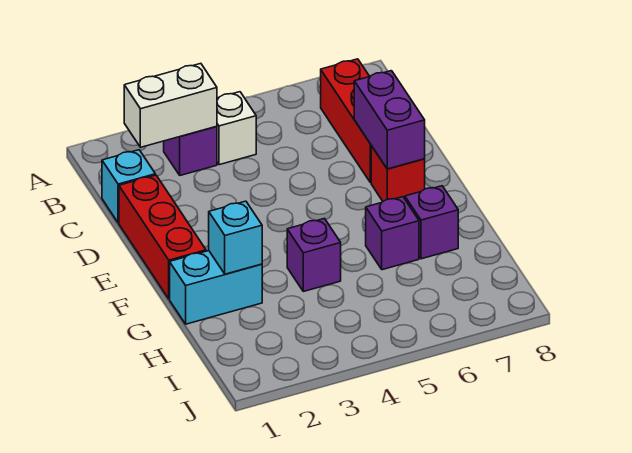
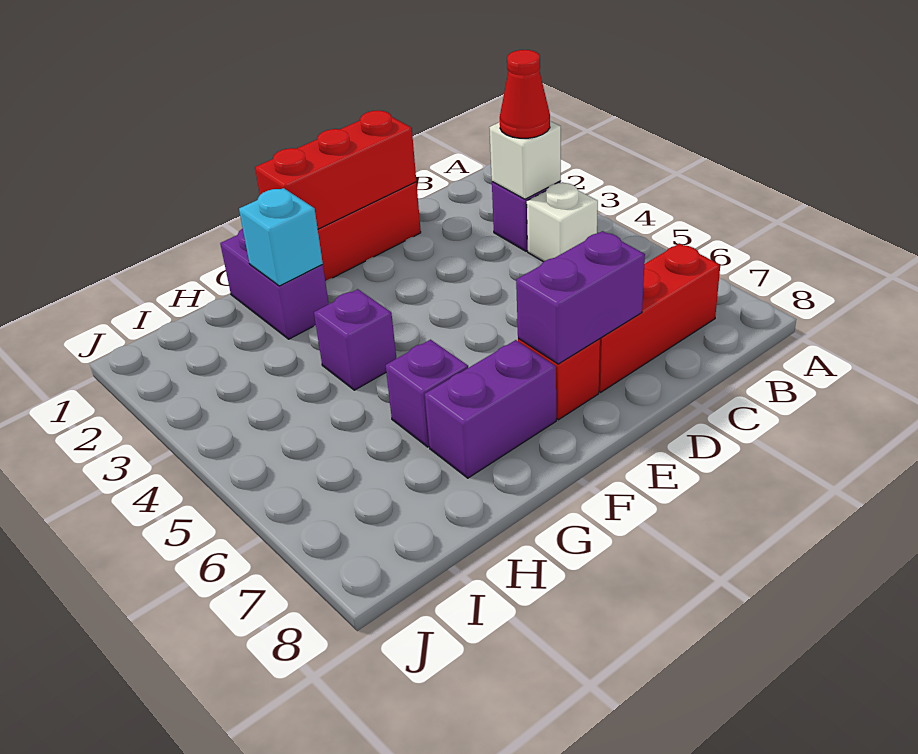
white 1x2 brick [124,63,217,147] -> white 1x1 brick [489,121,561,199]
none -> red 1x1 cone [500,50,550,138]
cyan 1x1 brick [102,150,155,223] -> none
none -> red 1x3 brick [255,111,416,229]
cyan 1x2 brick [170,251,262,324] -> purple 1x2 brick [220,228,329,339]
purple 1x1 brick [405,186,458,259] -> purple 1x2 brick [425,340,556,478]

